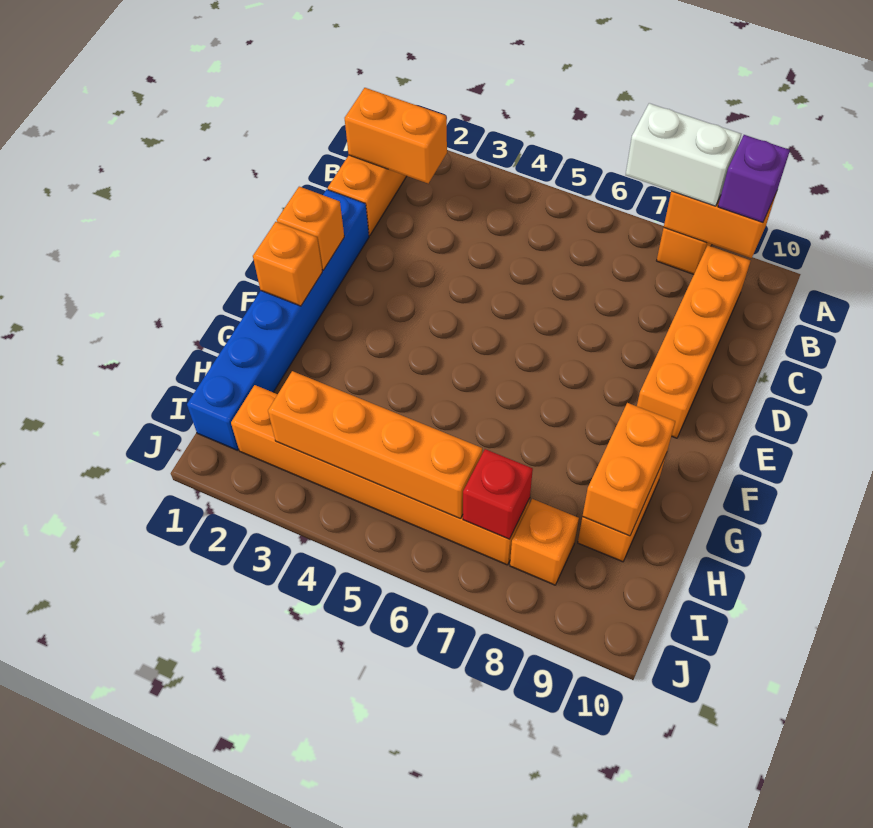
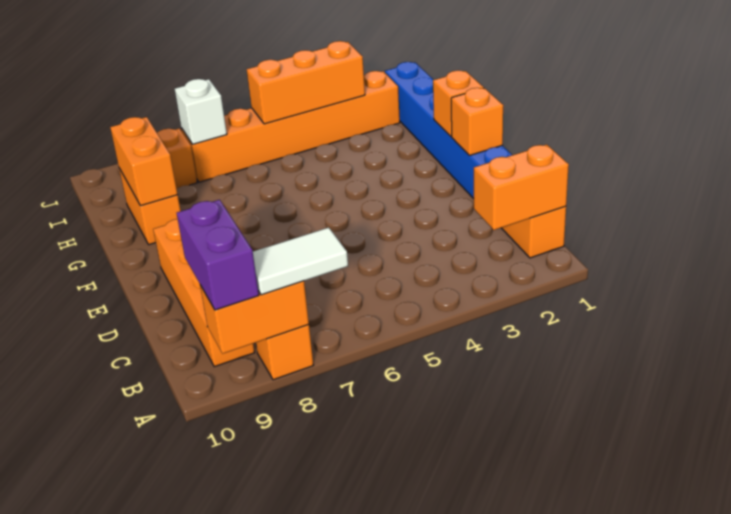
white 1x2 brick [626,103,741,206] -> white 1x2 tile [253,227,348,295]
purple 1x1 brick [718,135,790,222] -> purple 1x2 brick [177,200,259,310]
orange 1x4 brick [268,371,482,519] -> orange 1x3 brick [247,41,365,124]
red 1x1 brick [463,449,533,539] -> white 1x1 brick [175,79,227,144]

